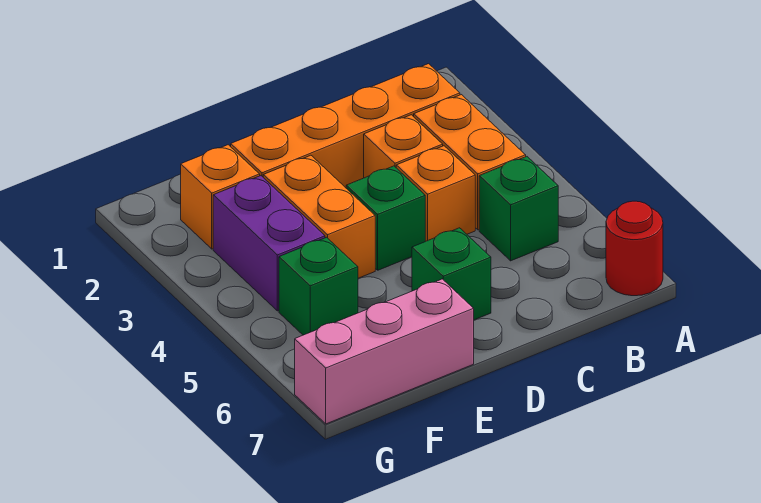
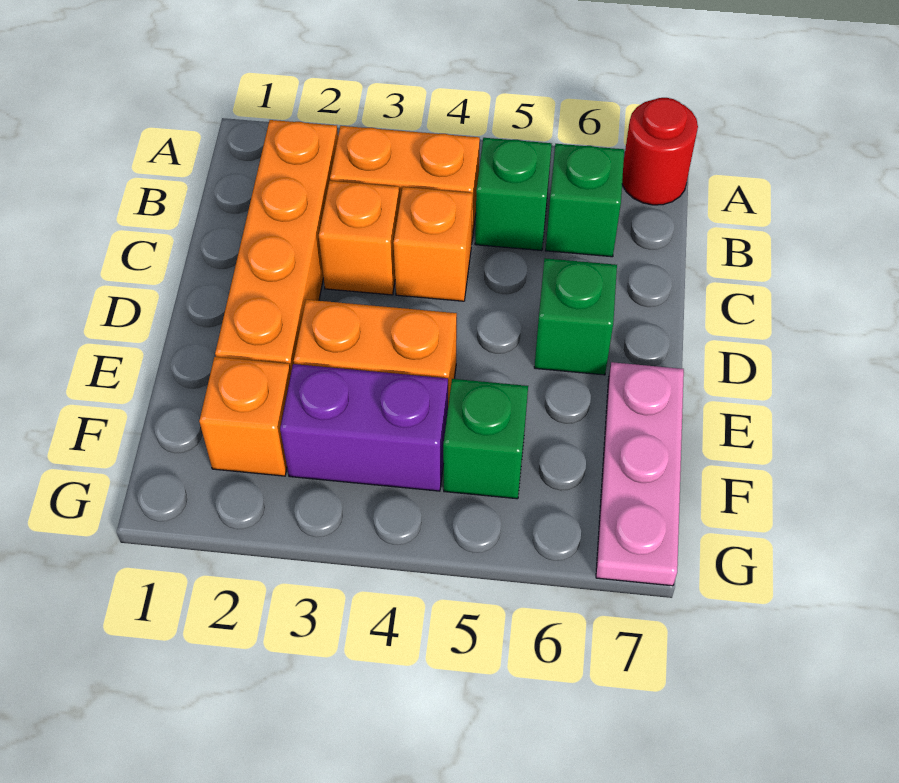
green 1x1 brick [346,166,425,270] -> green 1x1 brick moved to [546,144,624,257]
pink 1x3 brick [295,279,474,424] -> pink 1x3 plate [596,362,684,586]

